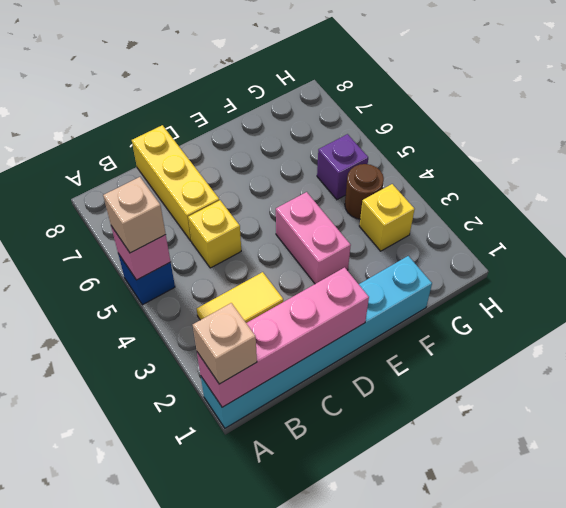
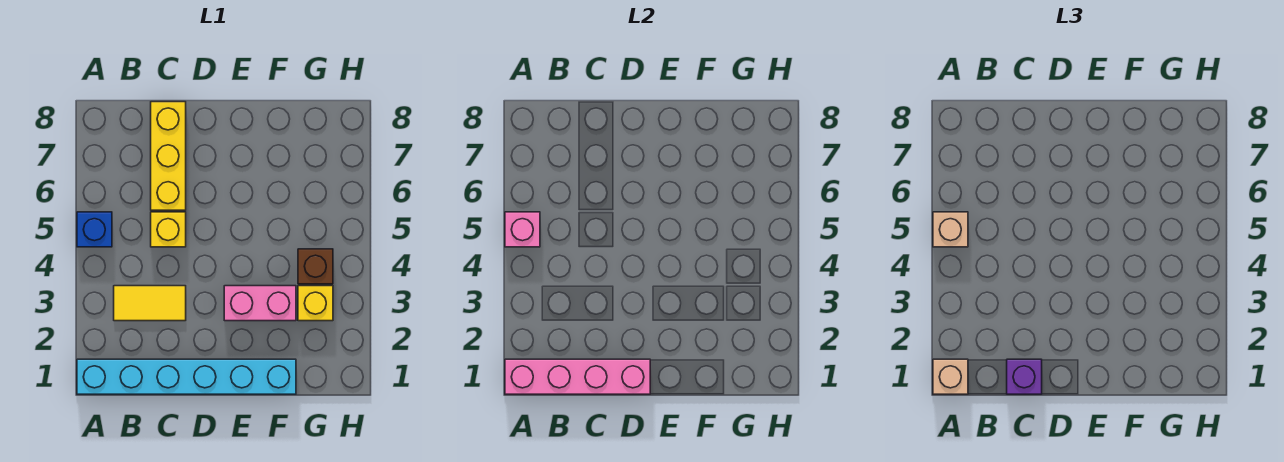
pink 1x2 brick [276,192,351,284] -> pink 1x2 brick turned to [224,286,296,321]
brown 1x1 round brick [345,164,384,219] -> brown 1x1 brick [298,249,333,284]
purple 1x1 brick [317,134,368,200] -> purple 1x1 brick moved to [1007,359,1042,394]

